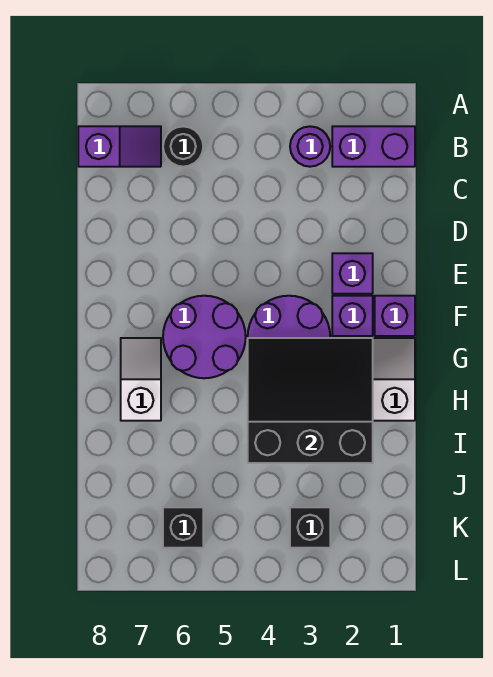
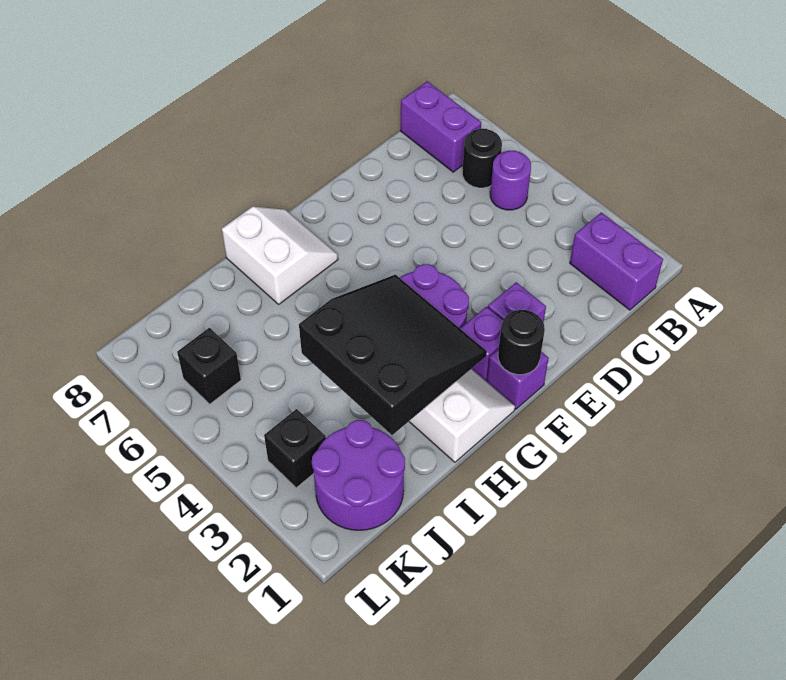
purple 1x1 round brick [290,126,330,167] -> purple 1x1 round brick moved to [490,151,531,210]
purple 1x2 slope [78,126,161,167] -> purple 1x2 brick [401,81,481,172]
none -> black 1x1 round brick [498,310,545,375]
purple 2x2 round brick [163,296,246,378] -> purple 2x2 round brick moved to [312,420,405,530]
white 1x2 slope [121,338,161,421] -> white 2x2 slope [222,207,338,304]

